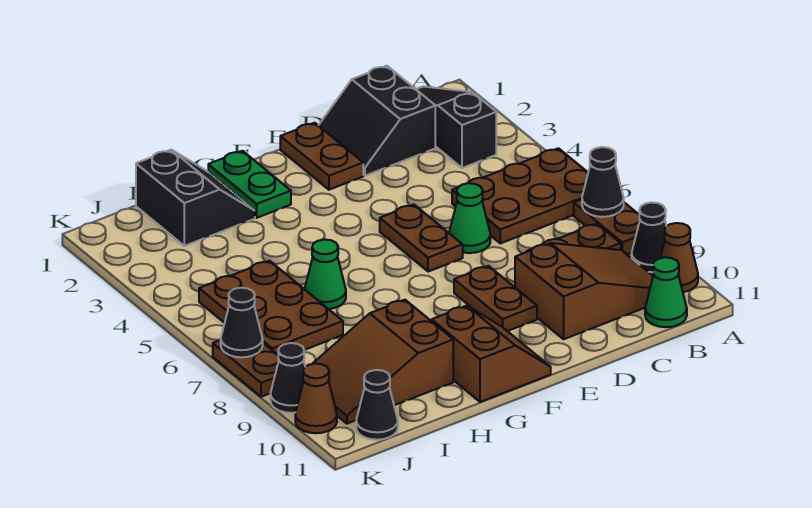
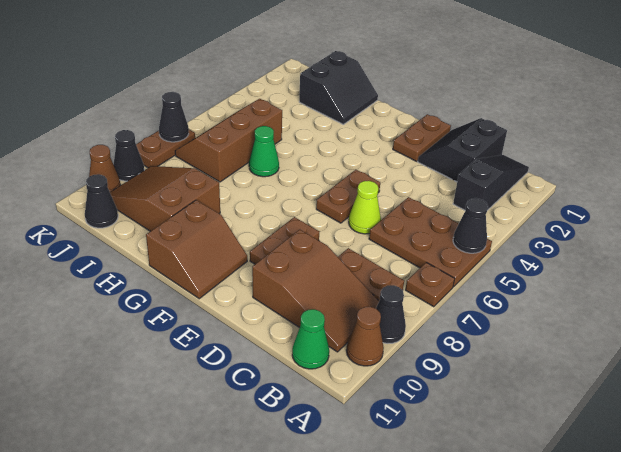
brown 1x2 plate [574,199,640,254] -> brown 1x1 plate [405,262,455,307]
black 1x1 cone [582,147,624,217] -> black 1x1 cone moved to [453,198,488,253]
green 1x1 cone [449,183,490,253] -> lime 1x1 cone [349,181,381,234]
green 1x2 plate [208,151,291,218] -> none
brown 2x3 plate [199,261,343,355] -> brown 2x3 slope [175,99,282,182]

